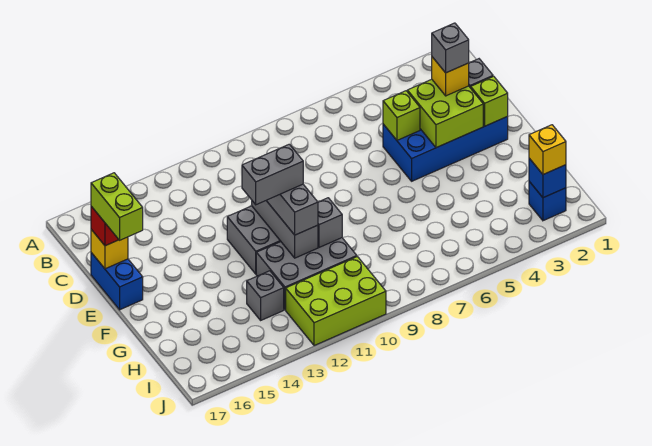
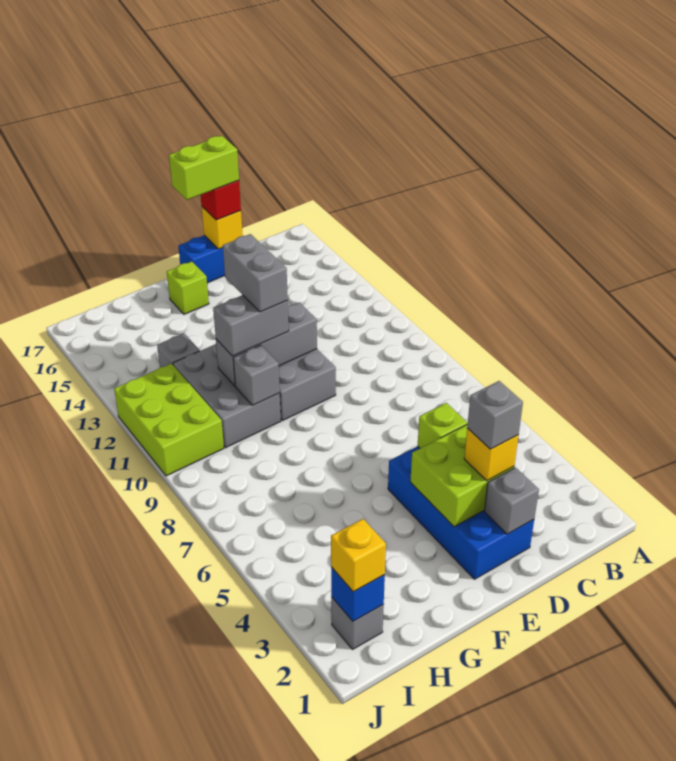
lime 1x1 brick [471,76,508,126] -> lime 1x1 brick moved to [167,261,209,314]
blue 1x1 brick [529,182,566,221] -> grey 1x1 brick [331,597,384,650]

